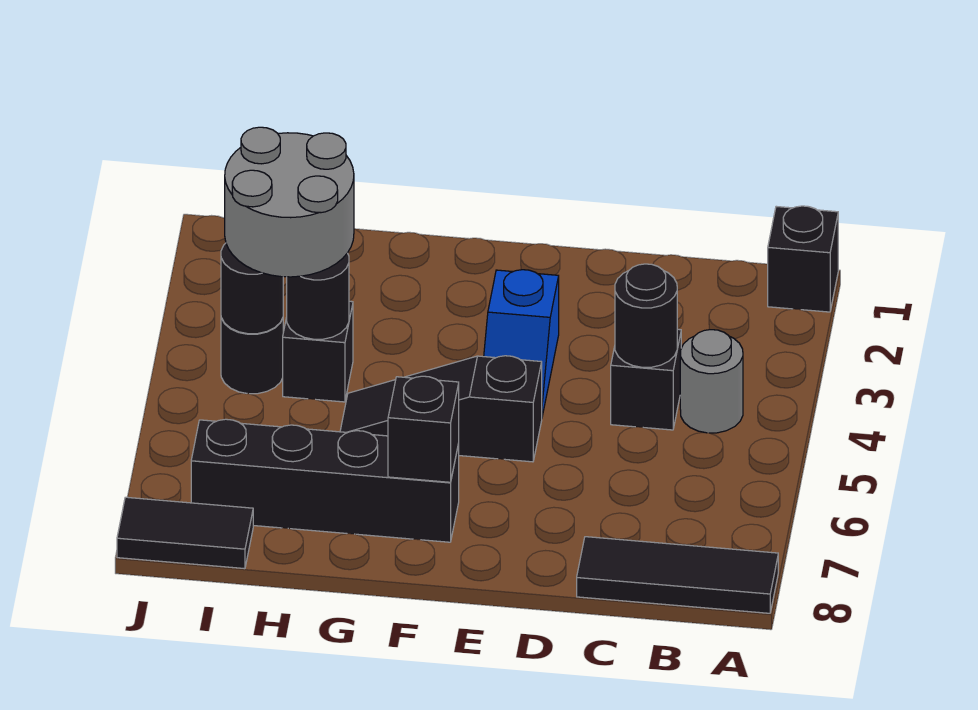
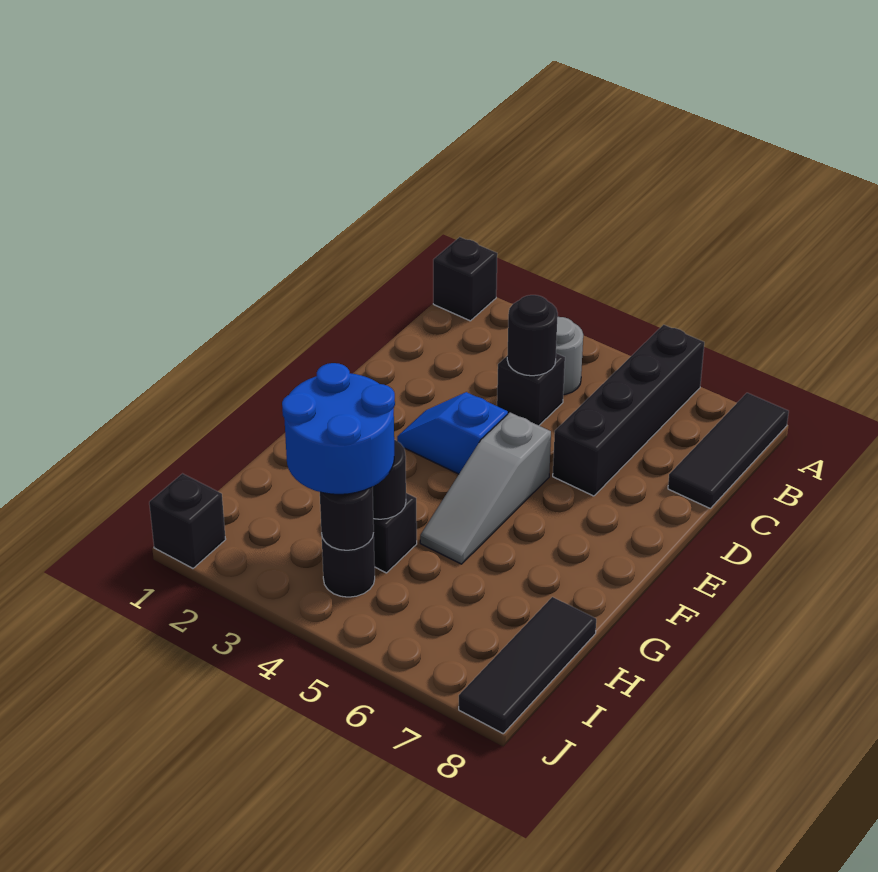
blue 1x2 slope [484,270,559,416] -> blue 1x2 slope turned to [397,392,508,474]
black 1x3 slope [340,356,542,462] -> grey 1x3 slope [420,412,551,564]
black 1x4 brick [191,419,459,542] -> black 1x4 brick moved to [553,325,704,496]
black 1x1 brick [388,376,459,482] -> black 1x1 brick moved to [149,474,226,568]
grey 2x2 round brick [225,127,354,277] -> blue 2x2 round brick [282,363,395,494]
black 1x2 tile [117,497,253,569] -> black 1x3 tile [459,597,596,733]

